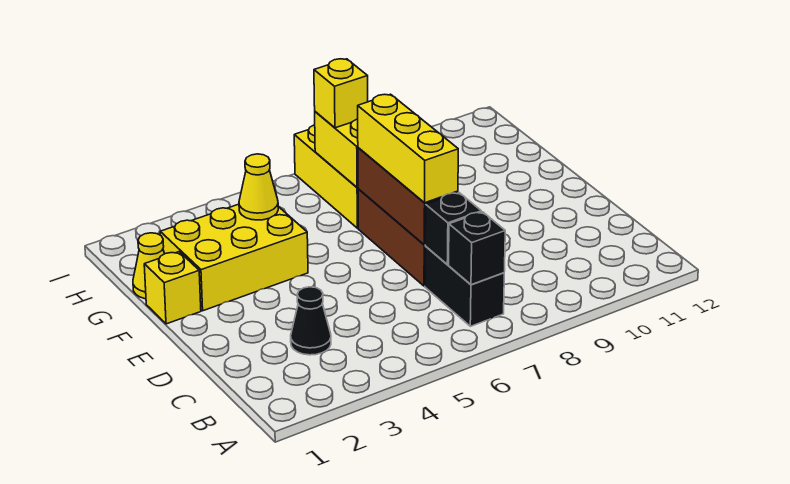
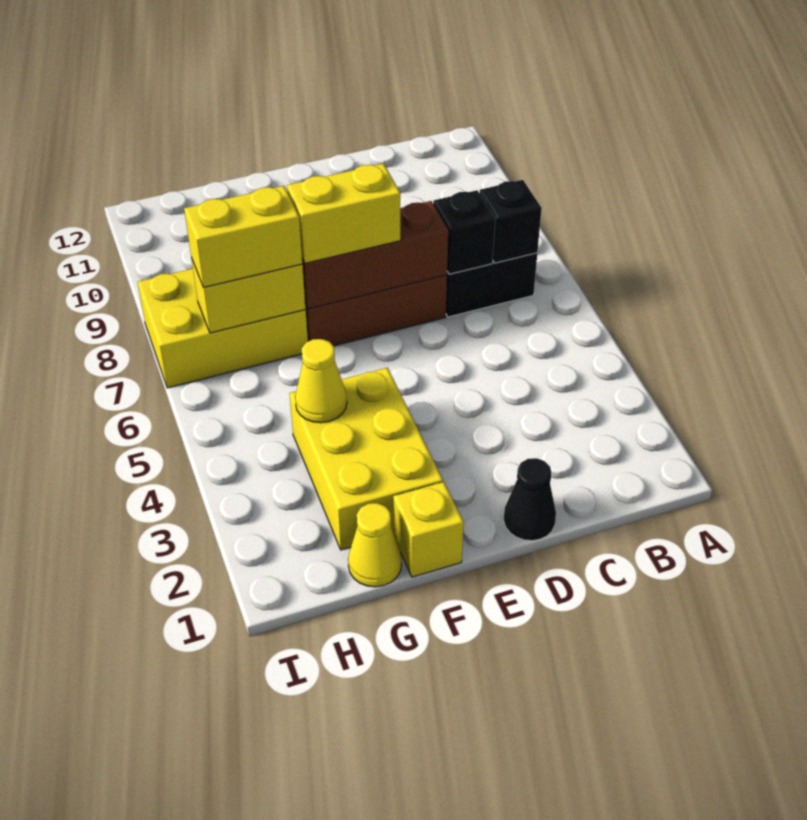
black 1x1 cone [291,287,331,355] -> black 1x1 cone moved to [504,458,556,541]
yellow 1x3 brick [358,94,458,203] -> yellow 1x2 brick [287,164,401,263]
yellow 1x1 brick [314,59,368,128] -> yellow 1x2 brick [184,186,302,288]

